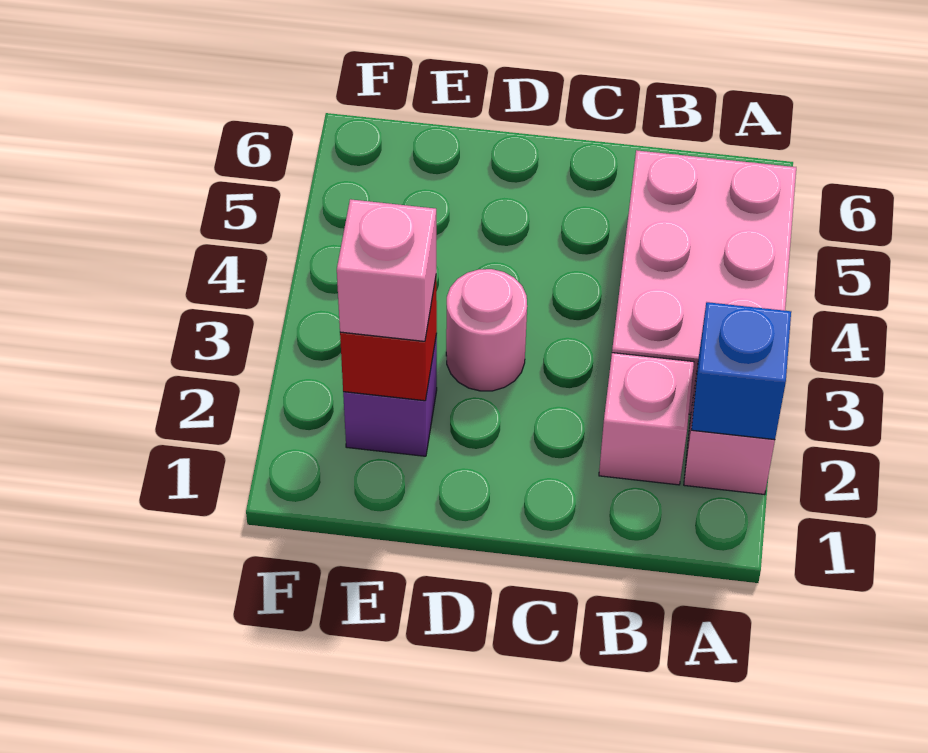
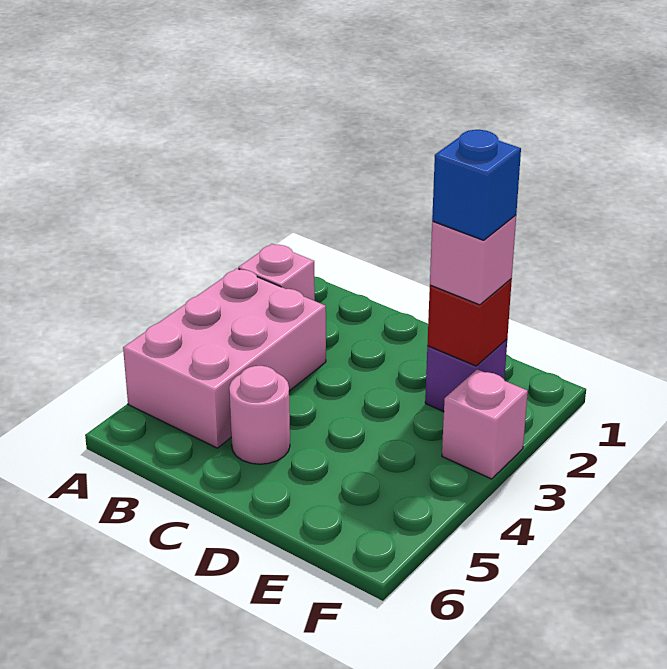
blue 1x1 brick [691,302,791,440] -> blue 1x1 brick moved to [432,130,521,240]
pink 1x1 brick [599,353,694,485] -> pink 1x1 brick moved to [442,369,528,479]
pink 1x1 round brick [446,269,527,391] -> pink 1x1 round brick moved to [229,366,290,464]

